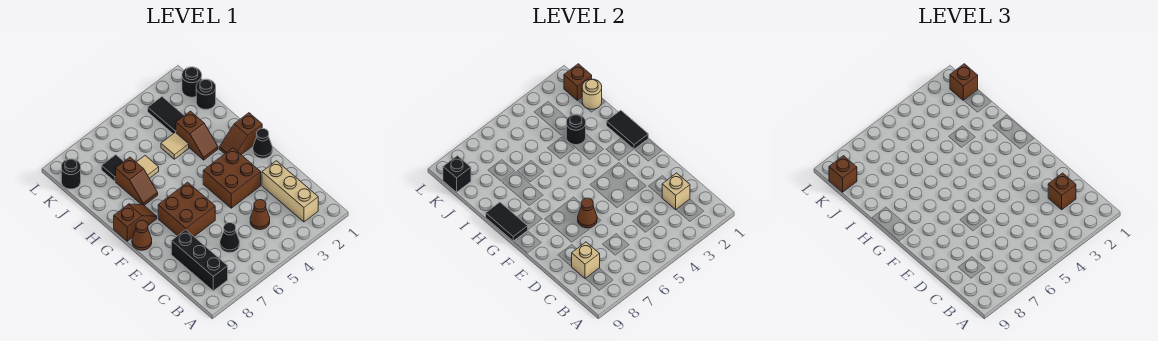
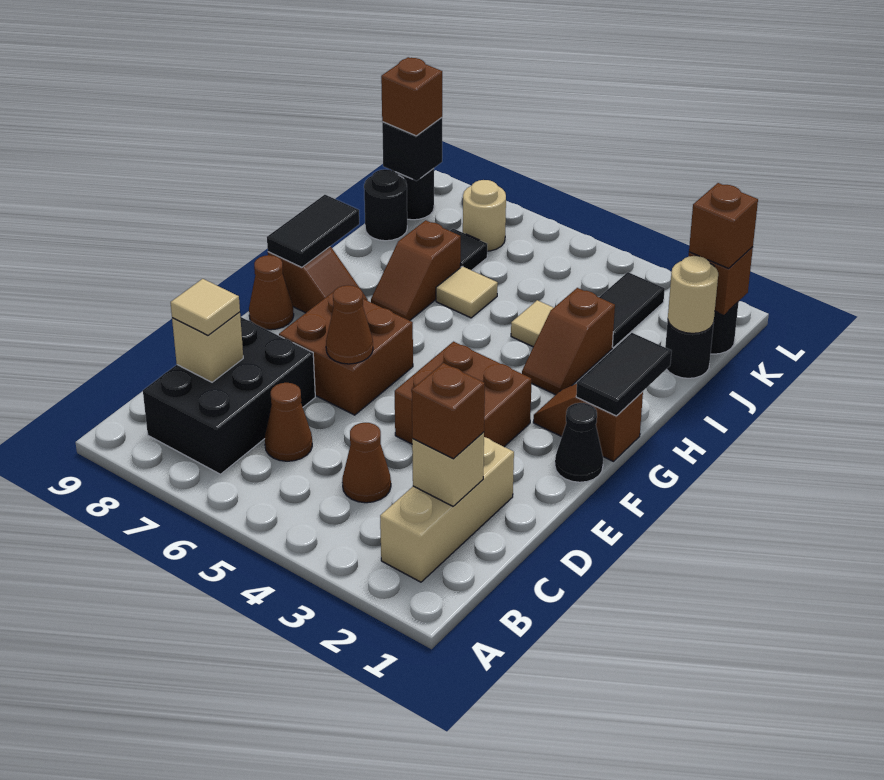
black 1x3 brick [171,230,228,291] -> black 2x3 brick [143,317,315,474]
black 1x1 cone [220,223,240,252] -> brown 1x1 cone [265,383,312,461]
none -> tan 1x1 tile [171,279,240,336]
black 1x1 round brick [566,114,586,145] -> black 1x1 round brick moved to [364,169,407,241]
none -> tan 1x1 round brick [463,180,506,251]

